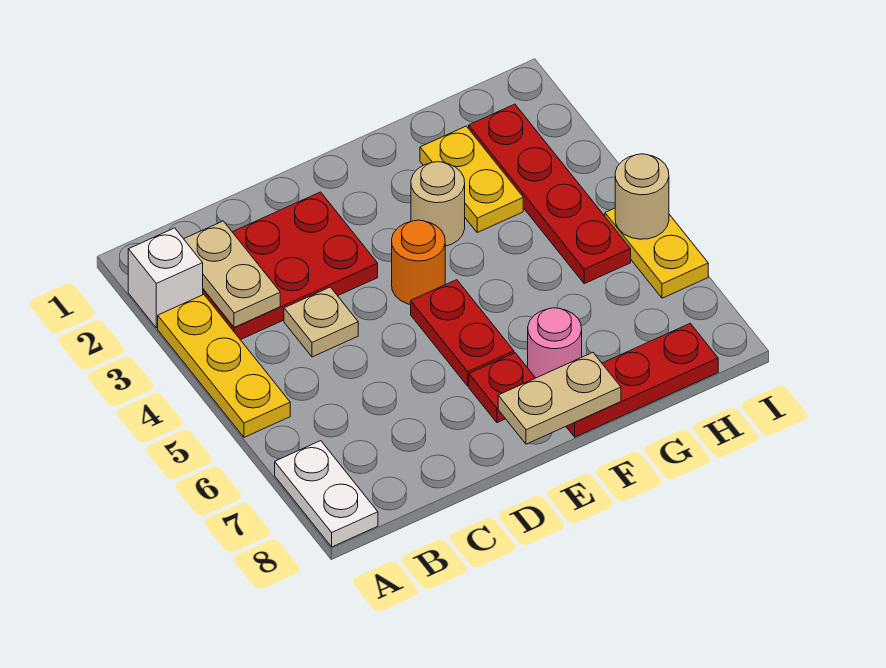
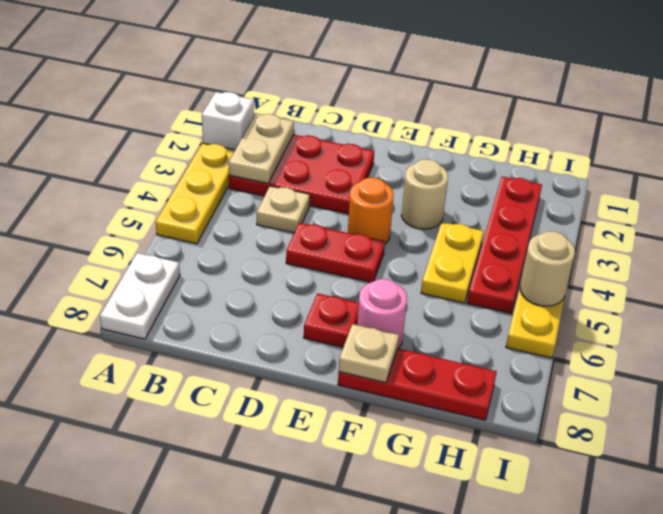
red 1x2 plate [411,280,514,386] -> red 1x2 plate turned to [286,223,385,282]
tan 1x2 plate [498,353,621,444] -> tan 1x1 plate [339,324,399,383]
yellow 1x2 plate [420,126,523,232] -> yellow 1x2 plate moved to [421,222,484,303]

